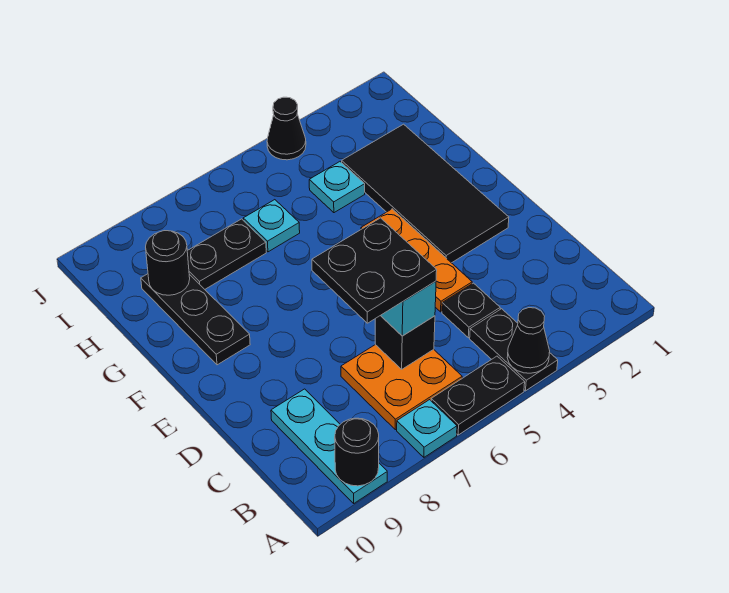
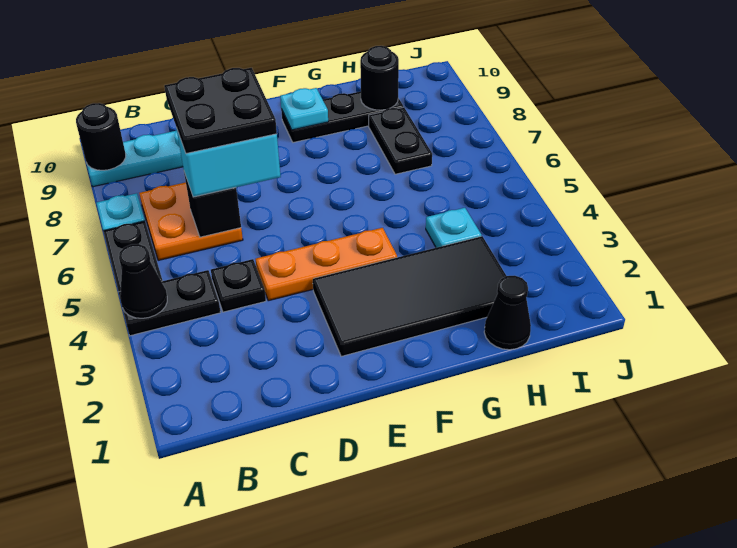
cyan 1x1 plate [243,200,300,252] -> cyan 1x1 plate moved to [280,88,328,130]
black 1x1 cone [267,97,306,160] -> black 1x1 cone moved to [484,276,531,350]

